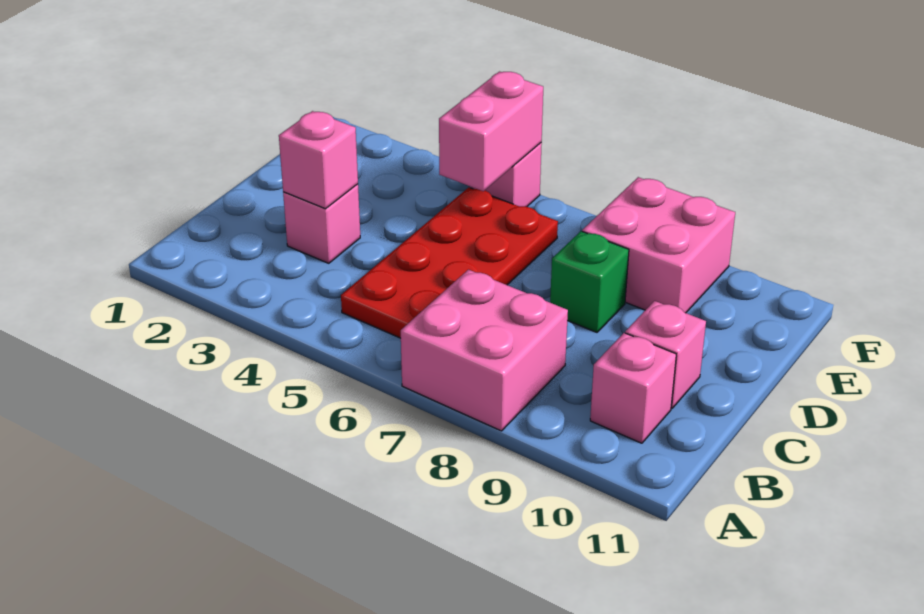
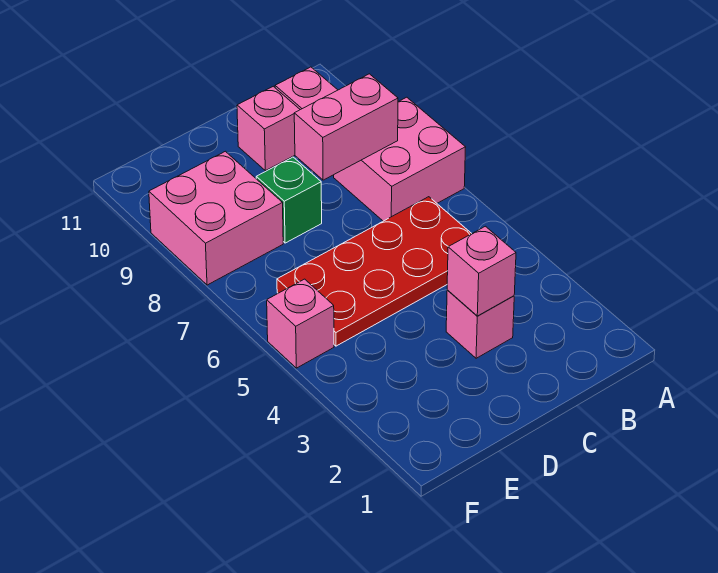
pink 1x2 brick [439,72,543,191] -> pink 1x2 brick moved to [294,74,398,180]

